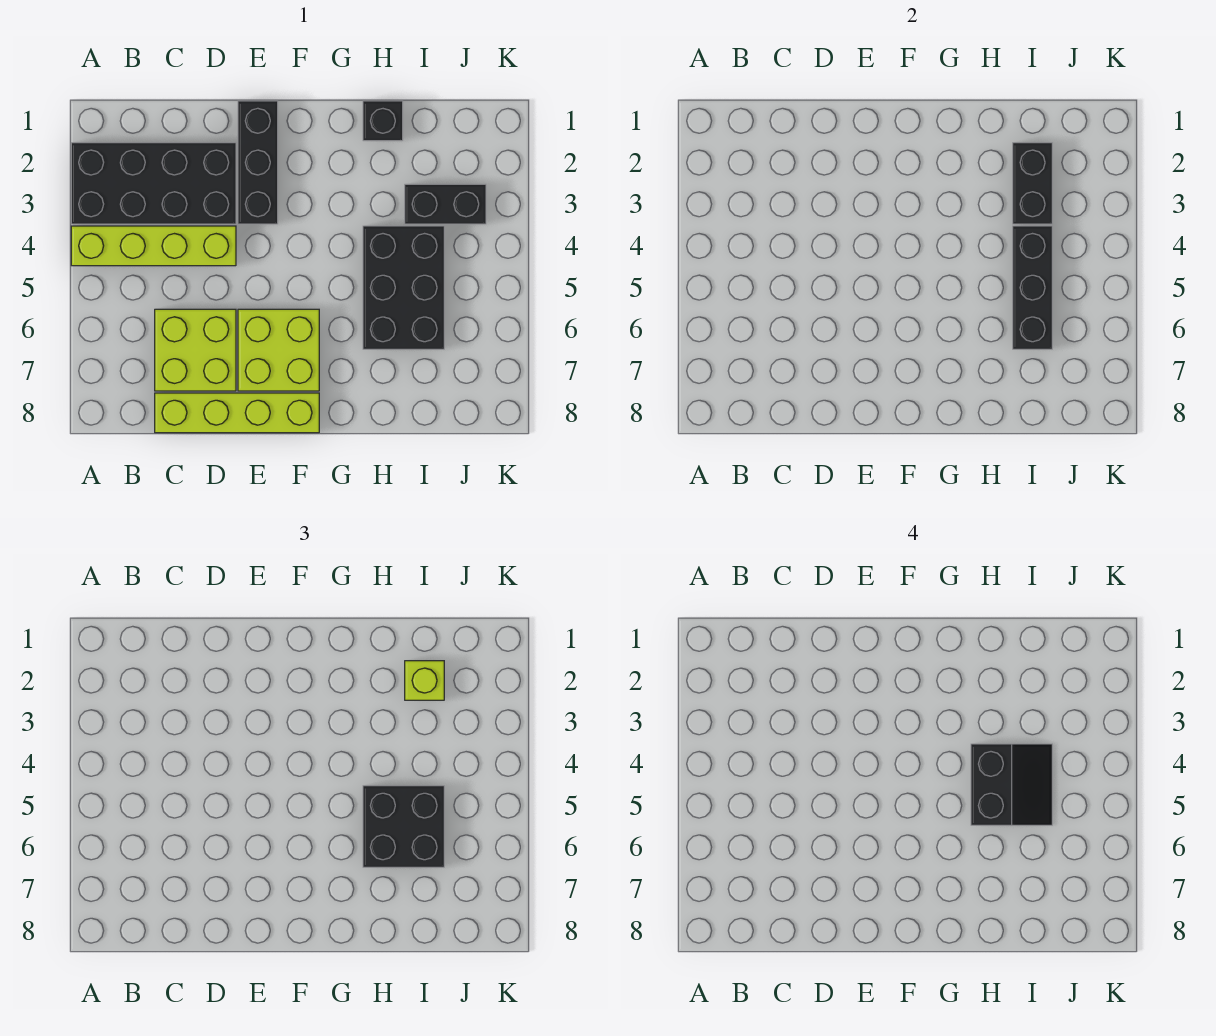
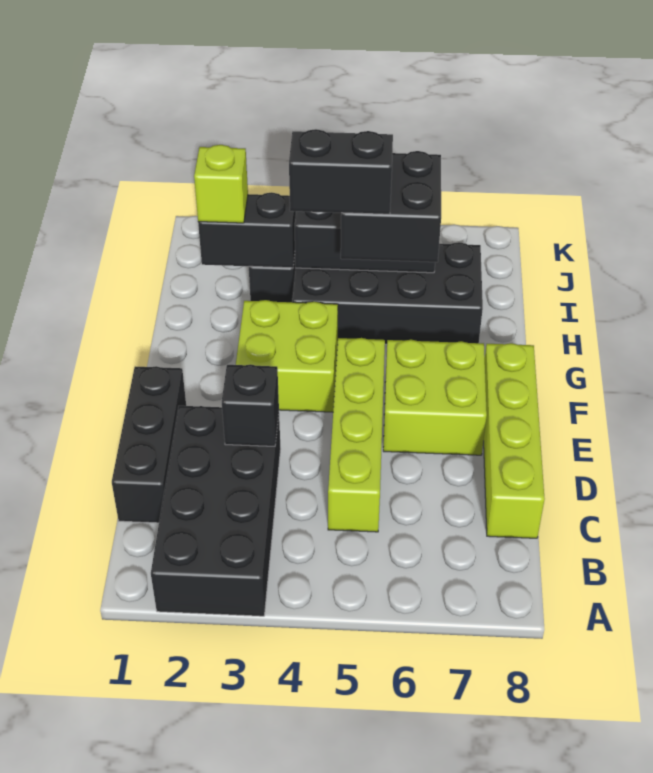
lime 1x4 brick [71,226,236,266] -> lime 1x4 brick moved to [328,338,385,532]
lime 2x2 brick [155,309,236,391] -> lime 2x2 brick moved to [236,300,338,412]
black 1x3 brick [238,101,278,224] -> black 1x3 brick turned to [112,366,186,523]
black 1x1 brick [363,101,403,141] -> black 1x1 brick moved to [222,364,279,446]
black 2x3 brick [363,226,444,349] -> black 2x4 brick [292,242,483,344]

